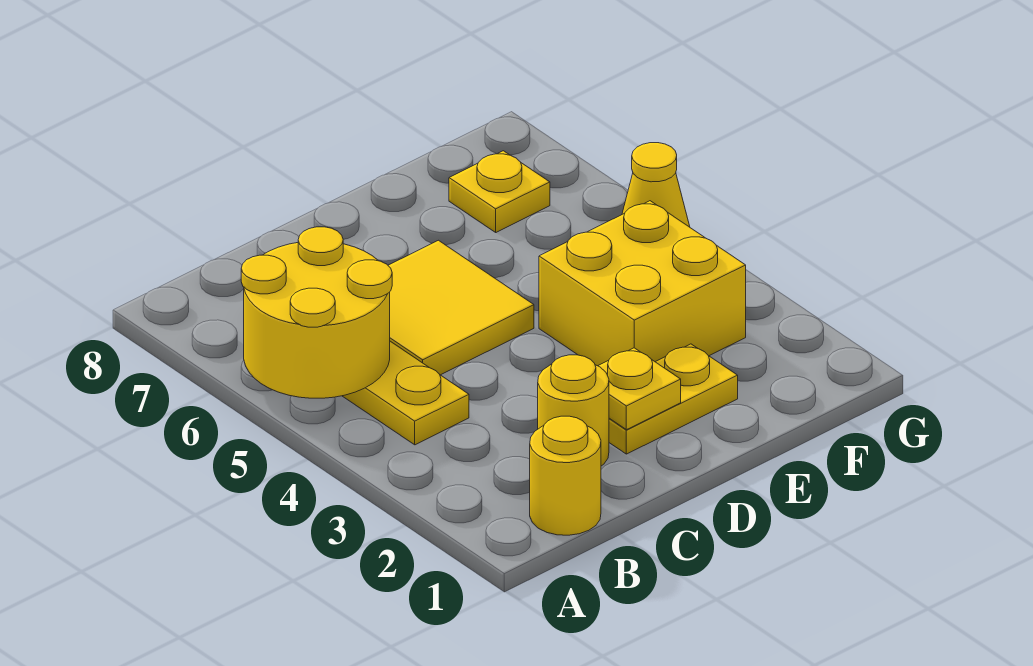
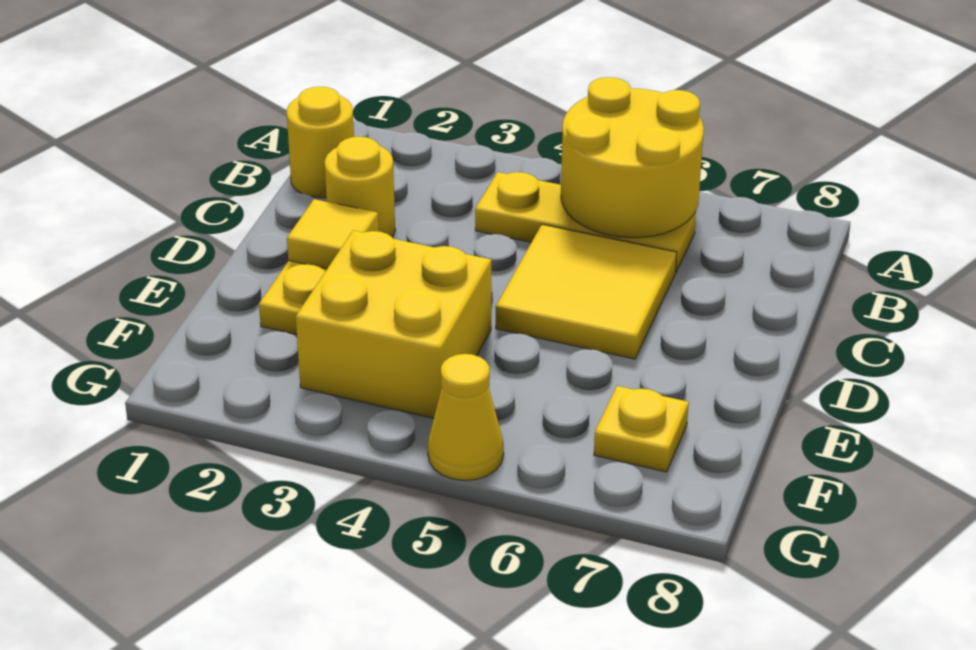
yellow 1x1 plate [598,348,681,430] -> yellow 1x1 tile [287,199,379,269]

